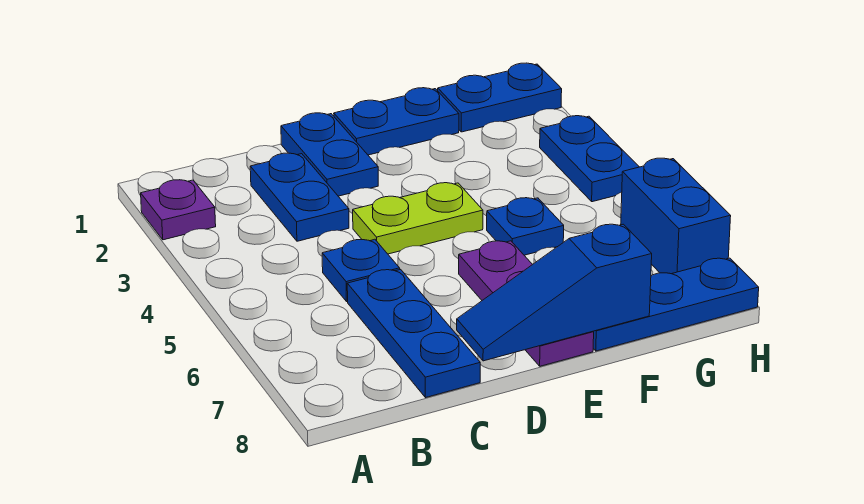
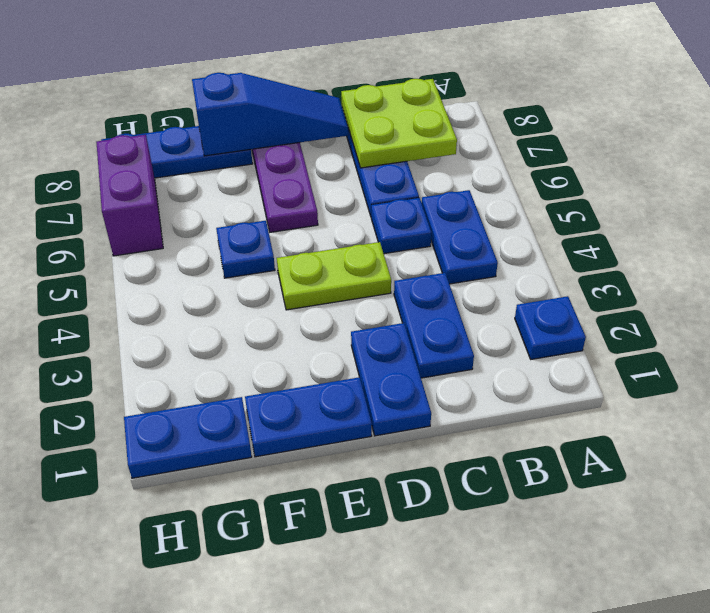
purple 1x1 plate [141,180,216,240] -> blue 1x1 plate [515,296,586,359]
none -> lime 2x2 plate [341,79,457,168]
blue 1x2 plate [540,116,639,202] -> blue 1x2 plate moved to [422,190,498,284]
blue 1x2 brick [621,158,731,274] -> purple 1x2 brick [96,135,163,256]

